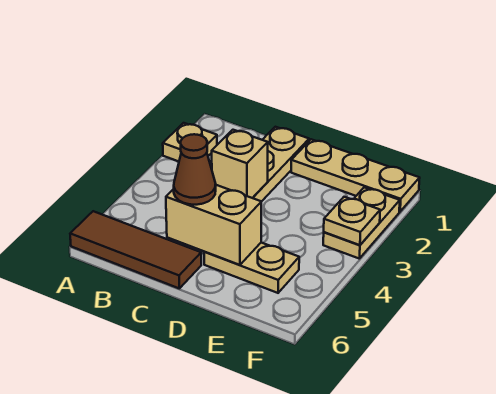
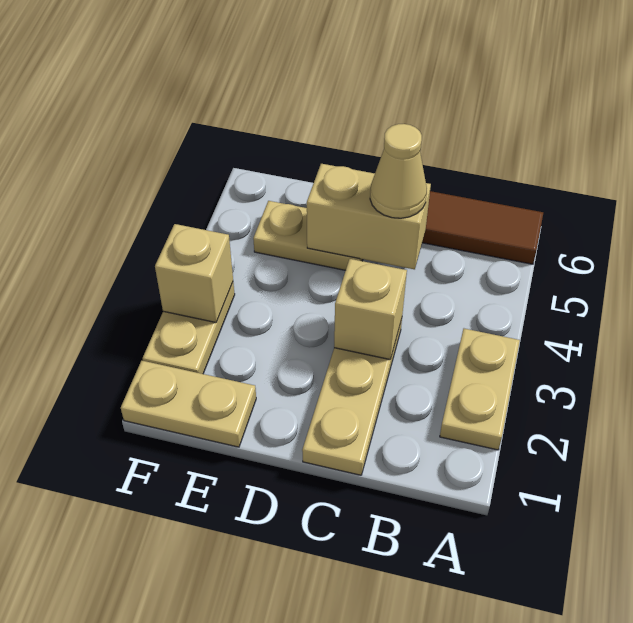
tan 1x1 plate [163,123,217,161] -> tan 1x2 plate [440,329,520,450]
brown 1x1 cone [174,134,216,205] -> tan 1x1 cone [370,124,427,218]
tan 1x3 plate [291,139,420,212] -> tan 1x2 plate [121,361,256,447]
tan 1x1 plate [324,197,380,245] -> tan 1x1 brick [155,224,233,322]

